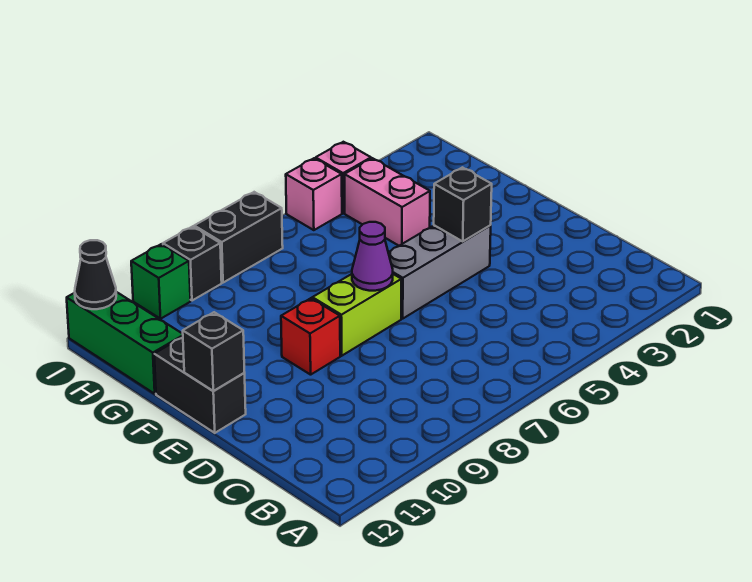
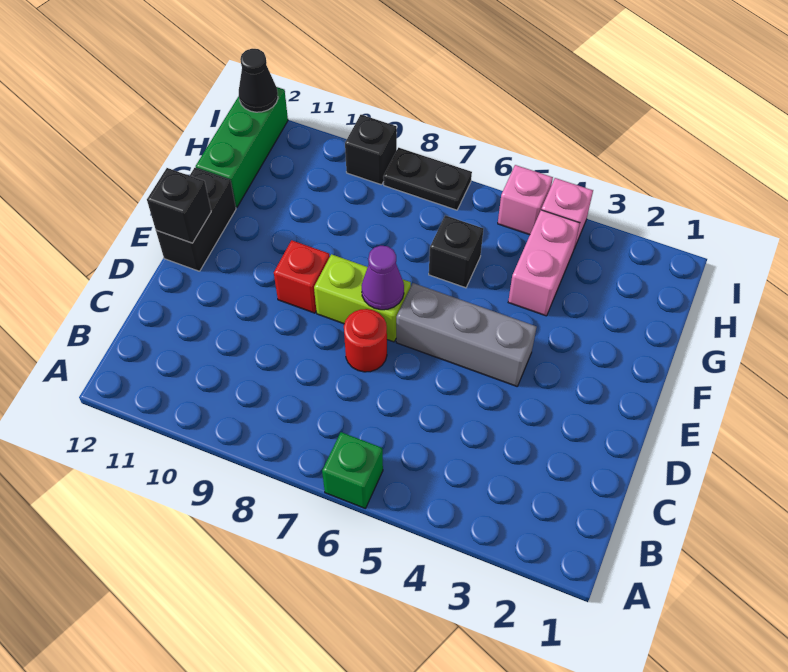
none -> red 1x1 round brick [344,309,387,372]
black 1x1 brick [434,167,492,241] -> black 1x1 brick moved to [429,215,483,288]
black 1x2 brick [194,192,283,283] -> black 1x2 plate [383,148,472,210]
green 1x1 brick [131,244,191,319] -> green 1x1 brick moved to [322,432,383,509]

